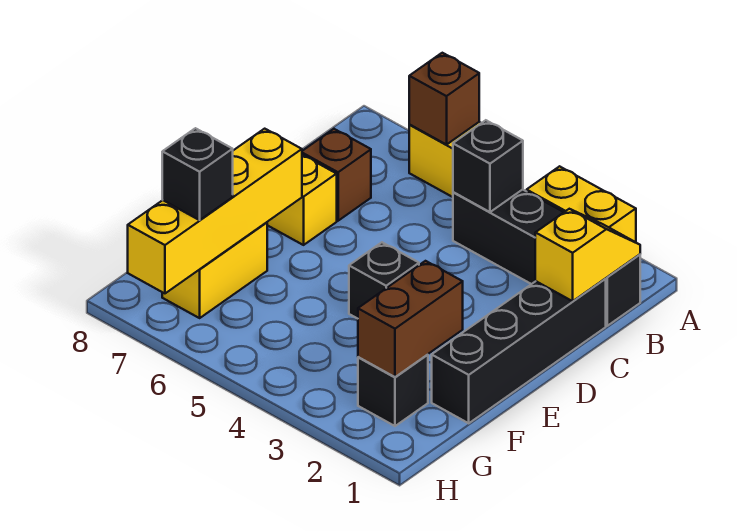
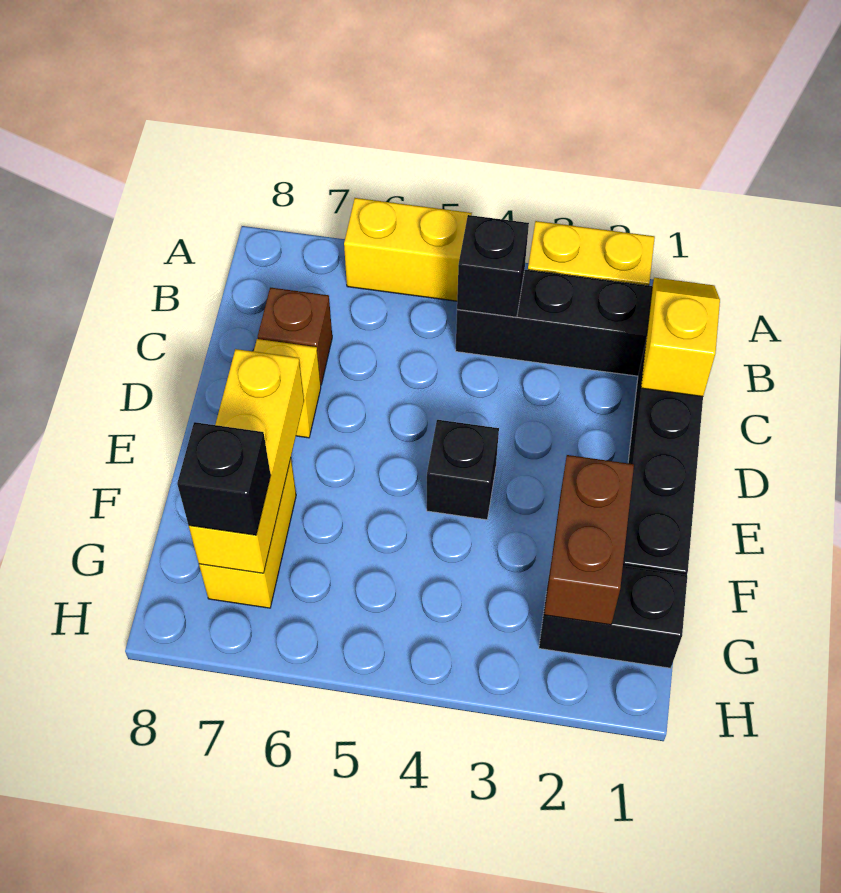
brown 1x1 brick [409,53,479,145] -> none
yellow 1x4 brick [128,129,302,293] -> yellow 1x3 brick [189,349,304,573]
black 1x1 brick [358,355,428,426] -> black 1x2 brick [539,566,687,668]

